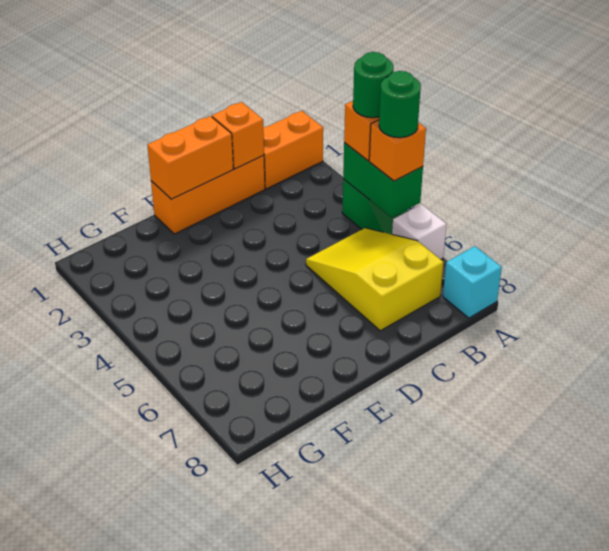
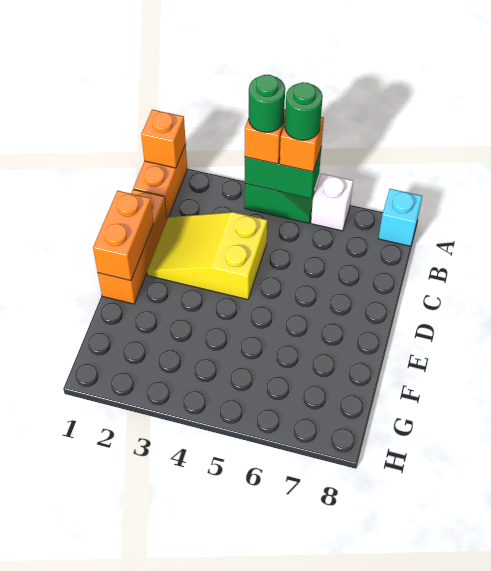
yellow 2x3 slope [306,228,443,331] -> yellow 2x3 slope moved to [147,212,267,299]
orange 1x1 brick [212,102,264,169] -> orange 1x1 brick moved to [141,110,186,168]

